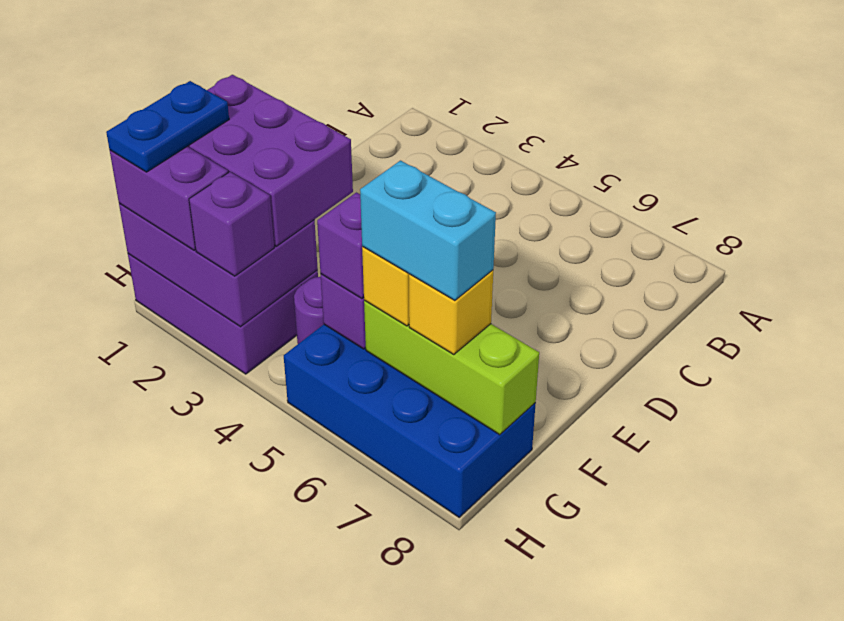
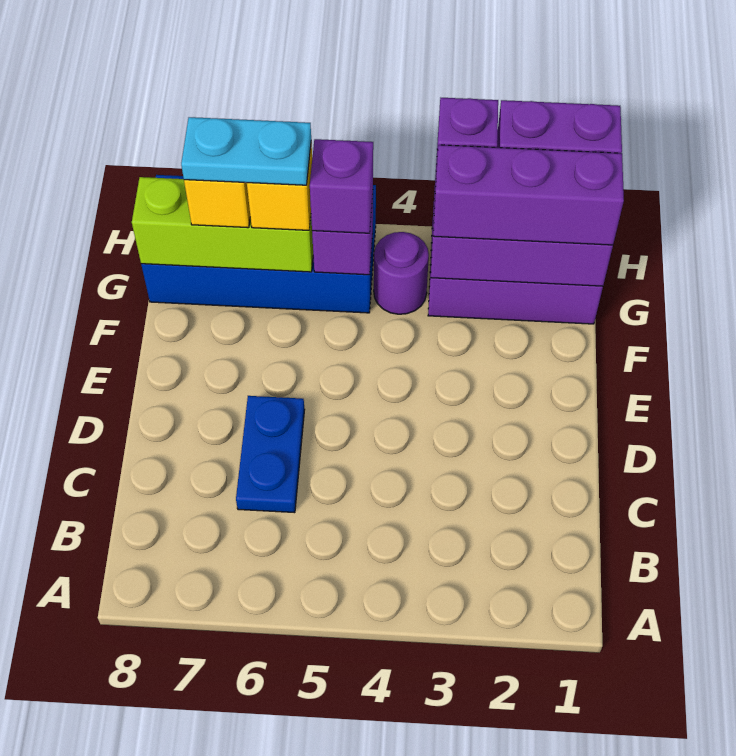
purple 2x3 brick [188,75,353,246] -> purple 1x3 brick [433,145,624,245]
blue 1x2 plate [106,81,229,172] -> blue 1x2 plate moved to [236,396,305,513]
cyan 1x2 brick [360,161,496,301] -> cyan 1x2 plate [181,117,311,185]

